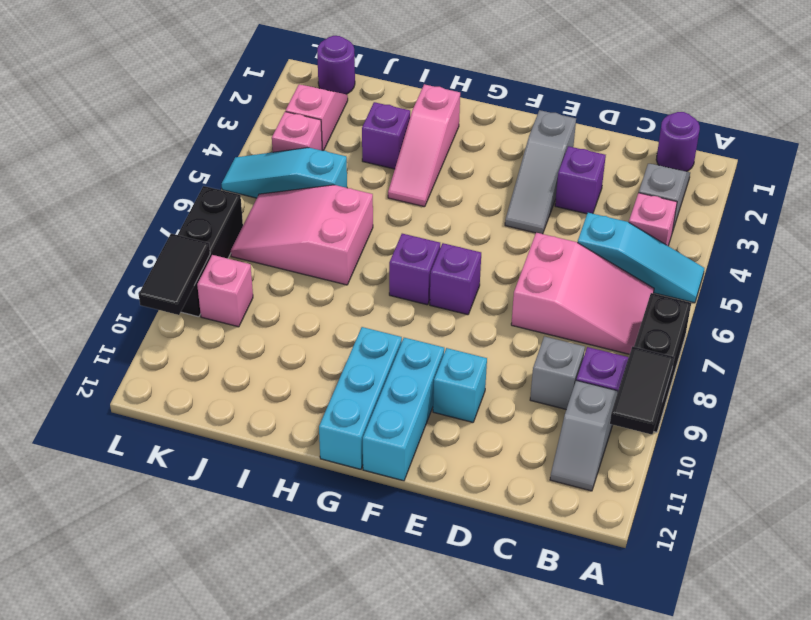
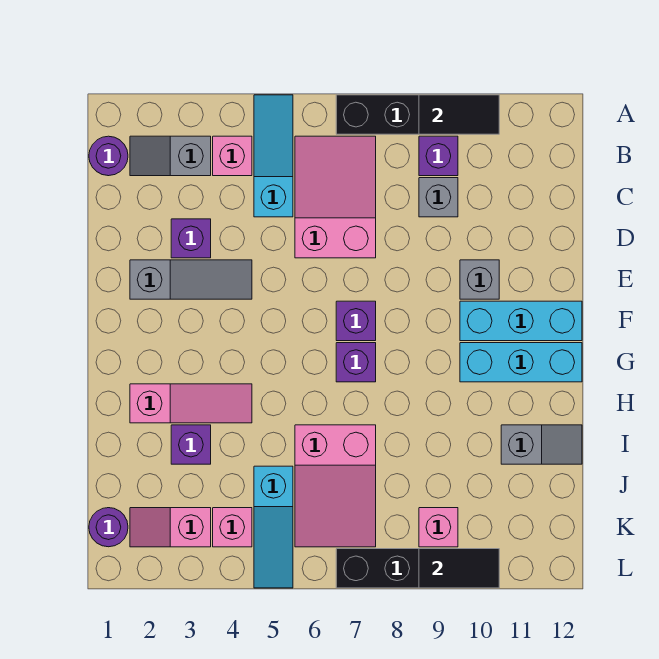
grey 1x2 slope [550,380,618,491] -> grey 1x2 slope moved to [501,425,582,464]
cyan 1x1 brick [433,348,487,422] -> grey 1x1 brick [460,260,499,299]

